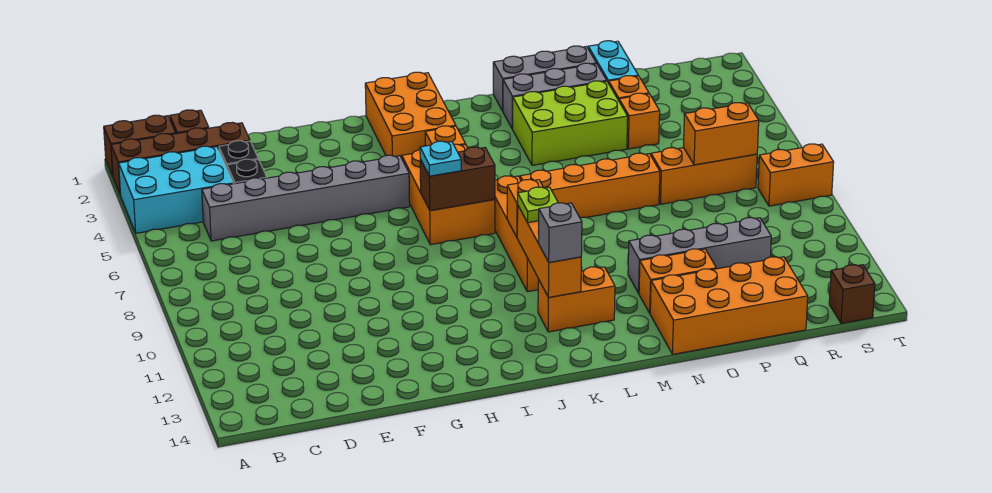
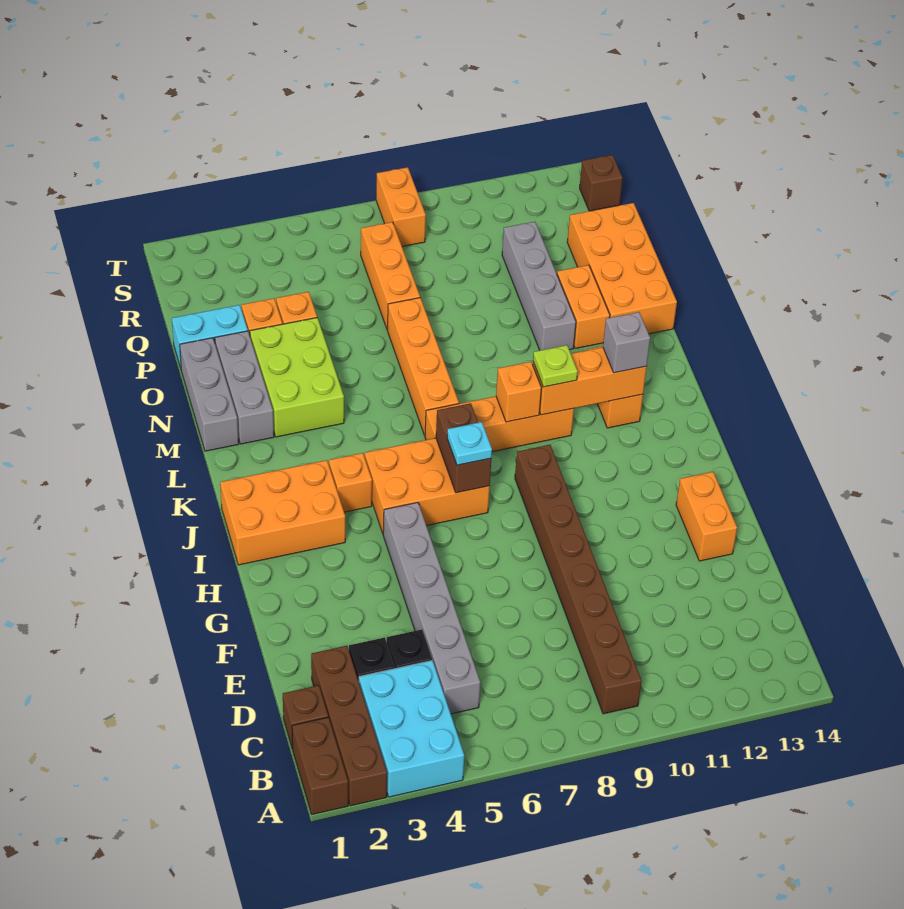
none -> brown 1x8 brick [515,445,642,714]
orange 1x2 brick [683,103,759,165] -> orange 1x2 brick moved to [676,472,737,561]

